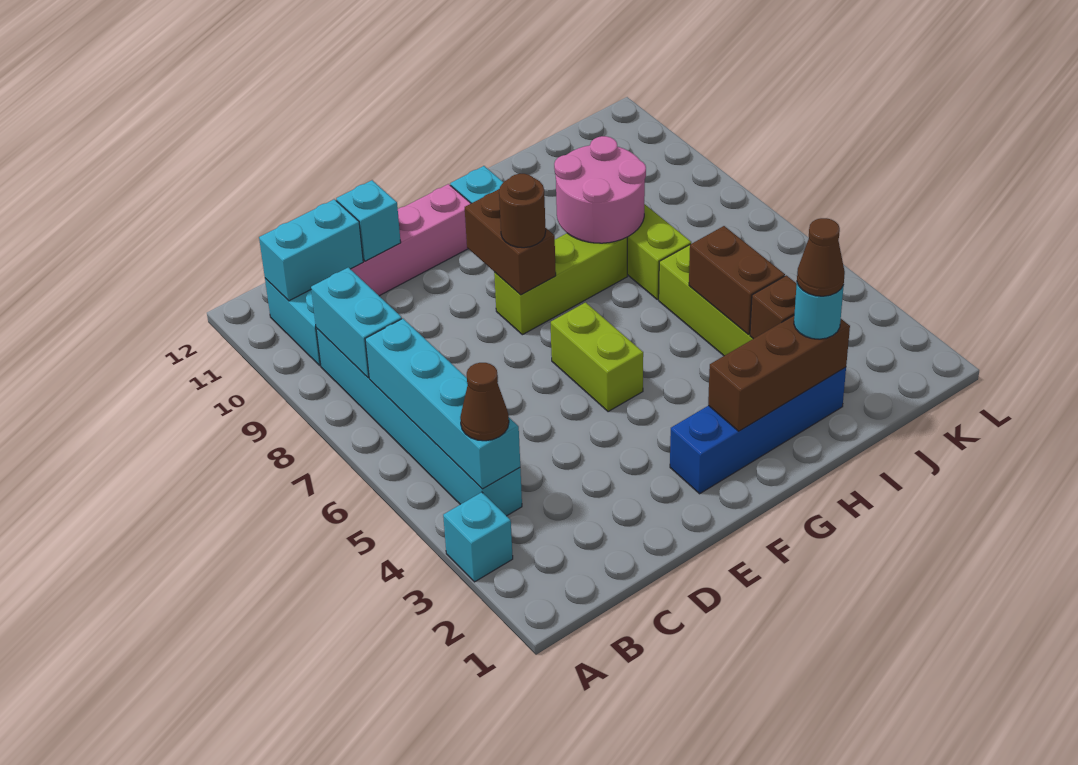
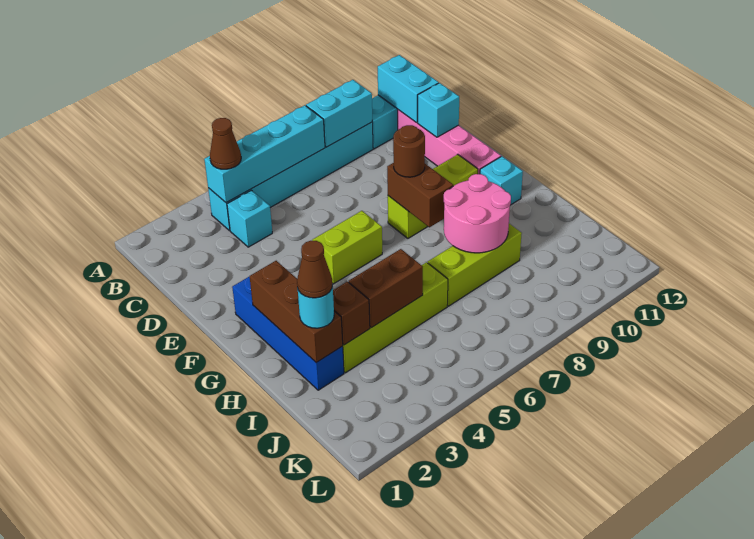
cyan 1x1 brick [443,492,513,582] -> cyan 1x1 brick moved to [227,190,272,247]
lime 1x3 brick [494,233,627,335] -> lime 1x3 brick turned to [388,154,478,238]
brown 1x2 brick [465,189,556,295] -> brown 1x2 brick turned to [387,163,453,227]

